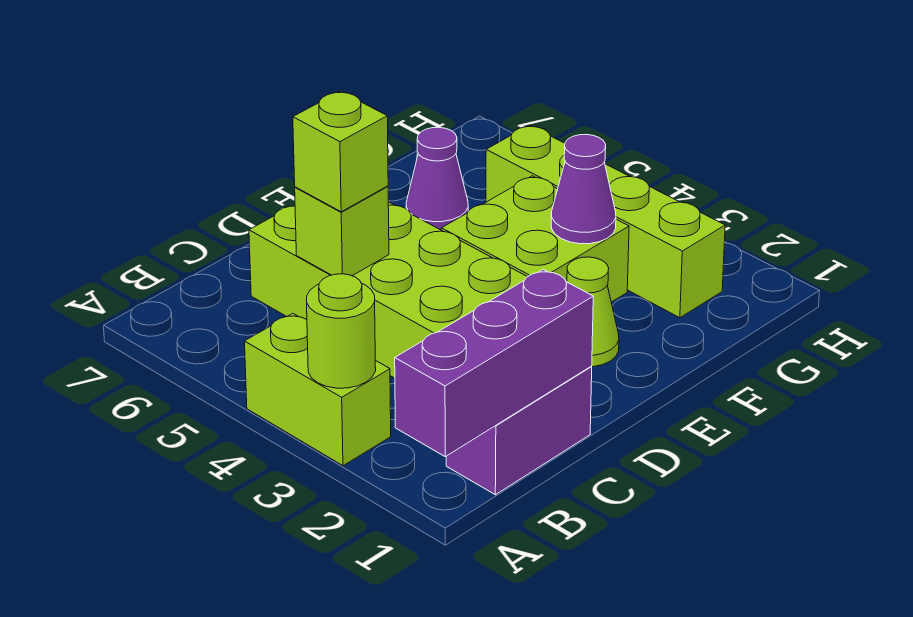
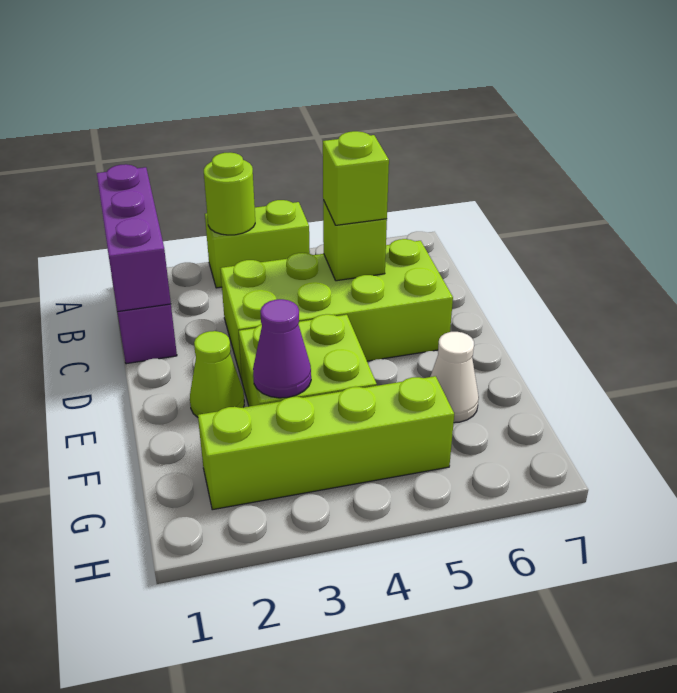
purple 1x1 cone [406,127,468,230] -> white 1x1 cone [430,332,479,423]

